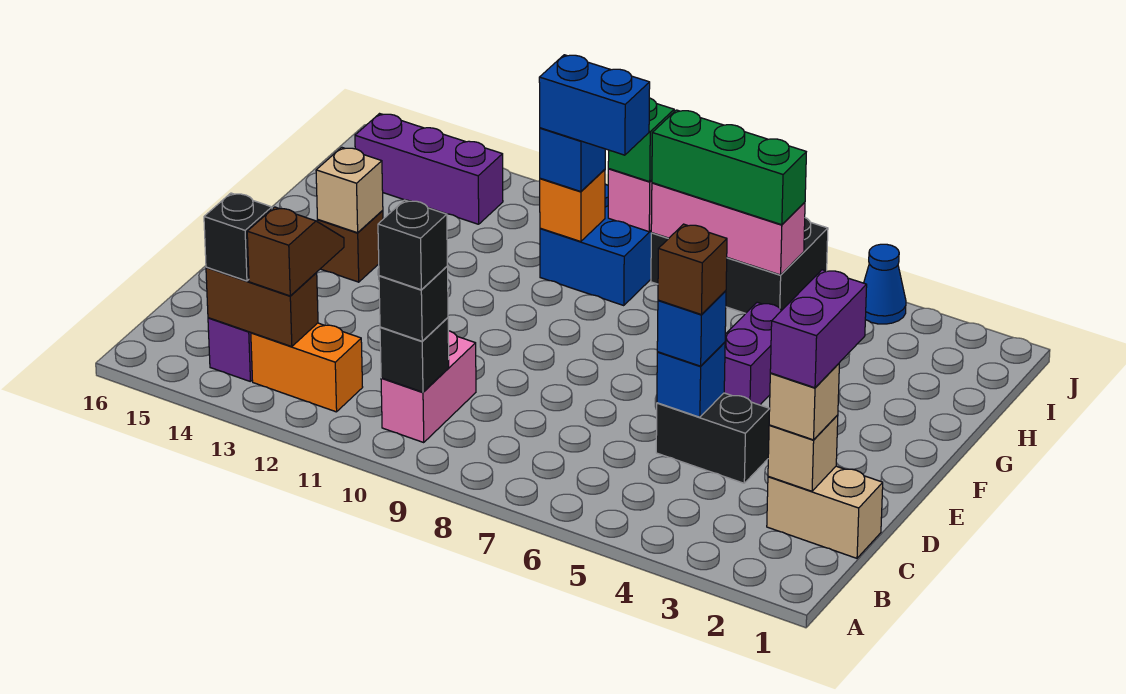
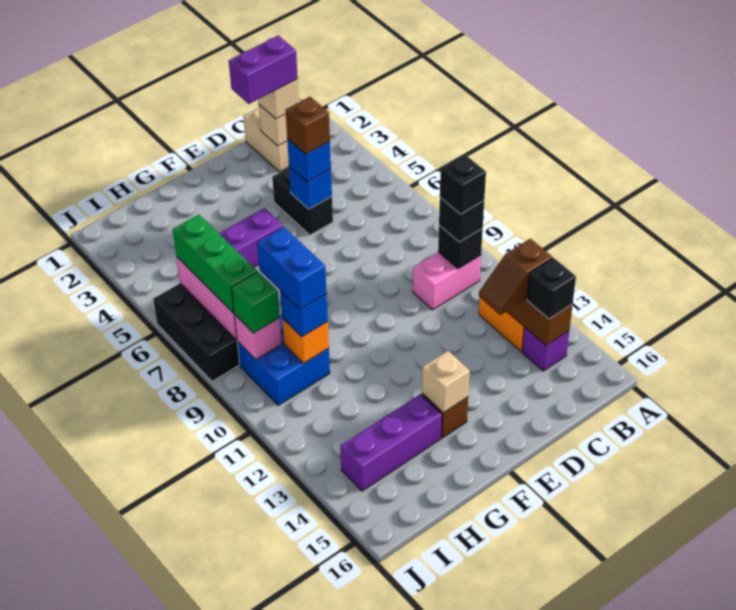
purple 1x3 brick [355,114,503,224] -> purple 1x3 brick turned to [340,394,442,491]
blue 1x1 cone [864,244,906,324] -> none

